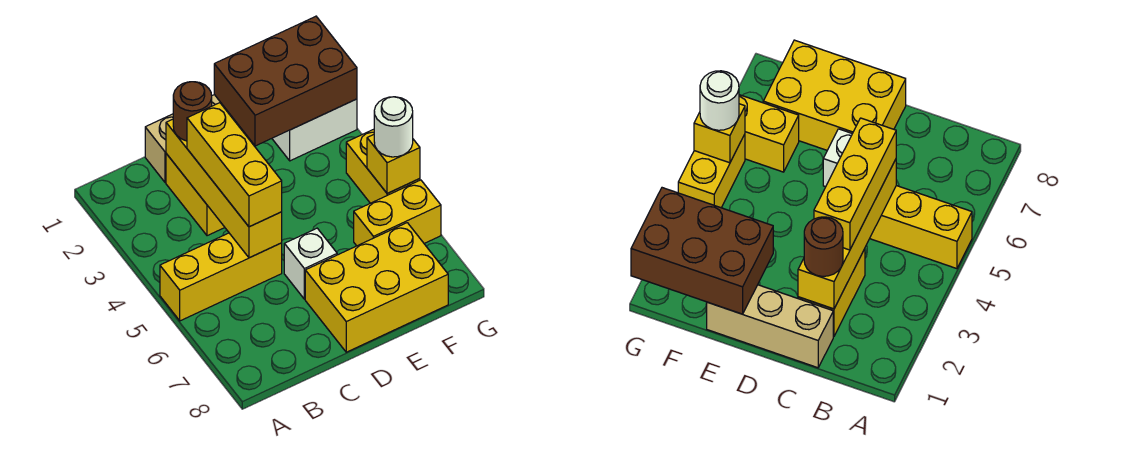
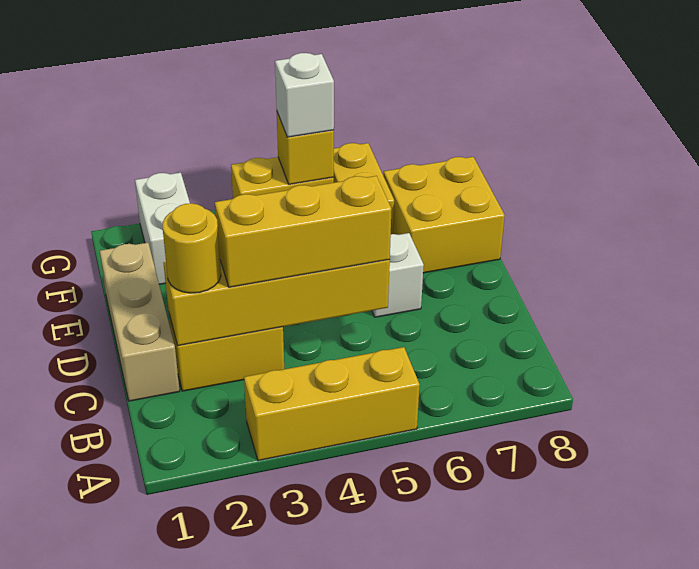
yellow 1x3 brick [160,233,282,321] -> yellow 1x3 brick turned to [244,347,420,461]
brown 1x1 round brick [173,82,212,141] -> yellow 1x1 round brick [163,203,221,293]
yellow 2x3 brick [305,223,448,352] -> yellow 2x2 brick [383,157,505,273]
brown 2x3 brick [214,16,357,146] -> none
white 1x1 round brick [374,97,413,157] -> white 1x1 brick [275,53,334,137]

